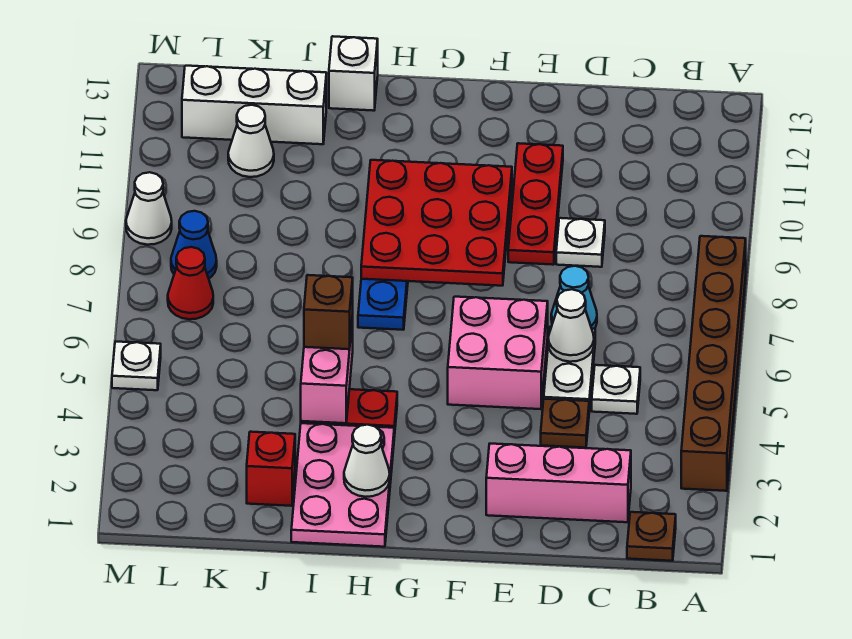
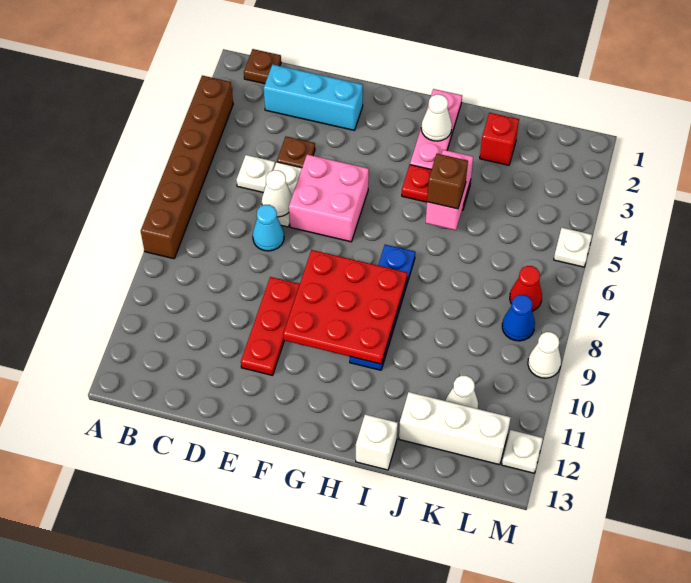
pink 1x3 brick [486,444,631,522] -> cyan 1x3 brick [264,64,363,130]
white 1x1 plate [556,218,605,267] -> white 1x1 plate moved to [502,430,543,473]
pink 2x3 plate [291,423,394,547] -> pink 1x3 plate [410,89,462,170]

